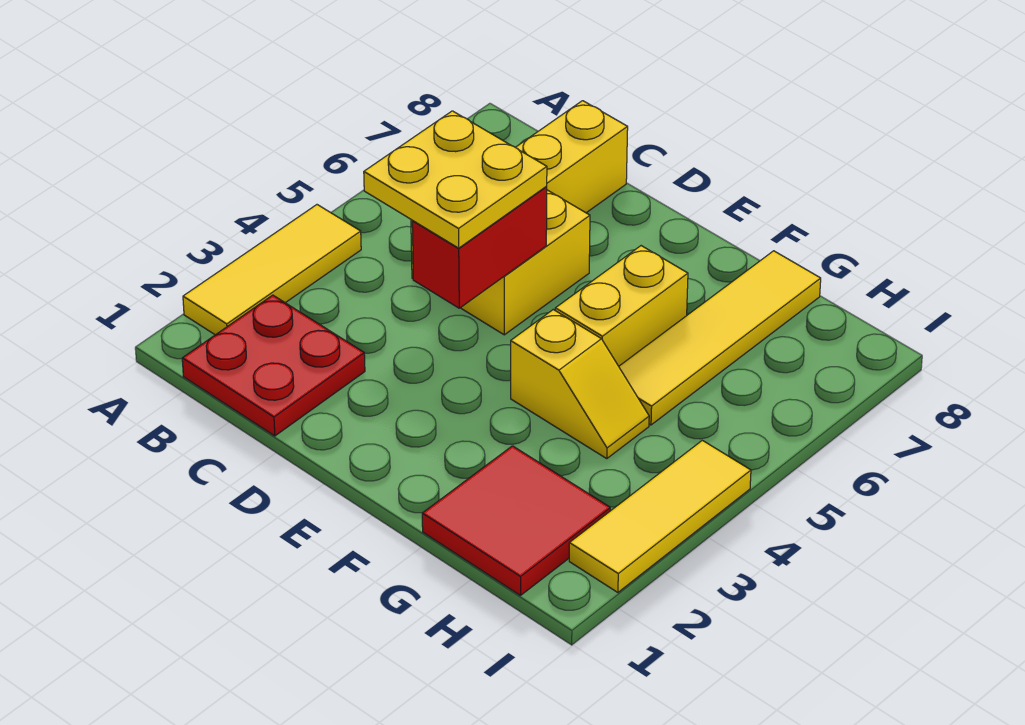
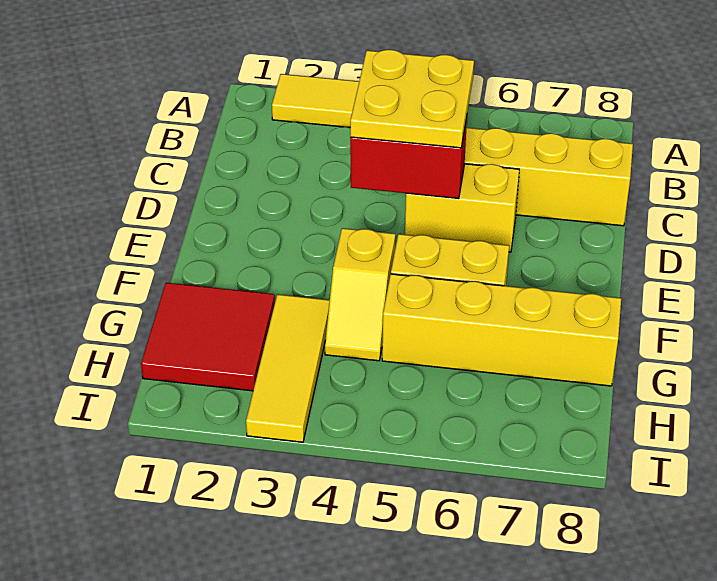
red 2x2 plate [182,295,365,436] -> none
yellow 1x4 tile [619,251,821,425] -> yellow 1x4 brick [382,274,621,386]
yellow 1x3 tile [569,440,751,592] -> yellow 1x3 tile turned to [246,294,330,442]

